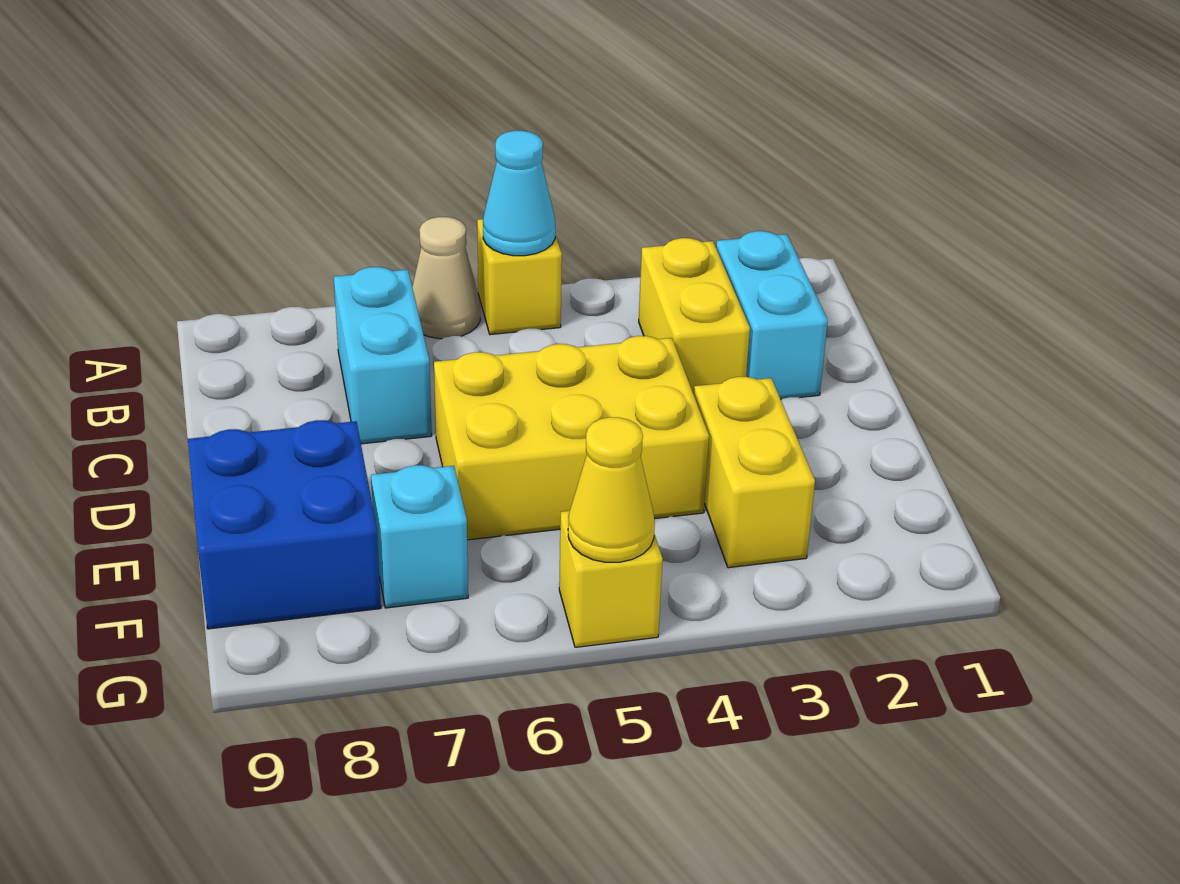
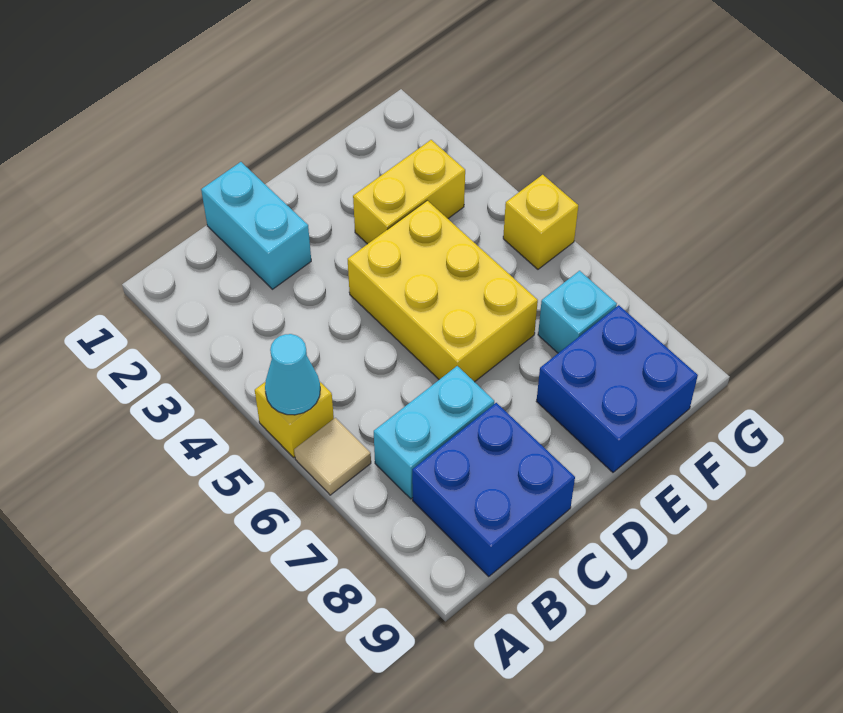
tan 1x1 cone [412,217,480,339] -> tan 1x1 tile [294,418,371,495]
cyan 1x2 brick [716,231,828,399] -> cyan 1x2 brick turned to [201,162,311,289]
yellow 1x2 brick [639,238,750,394] -> none
none -> blue 2x2 brick [412,403,575,576]
yellow 1x1 cone [568,417,655,562] -> none

